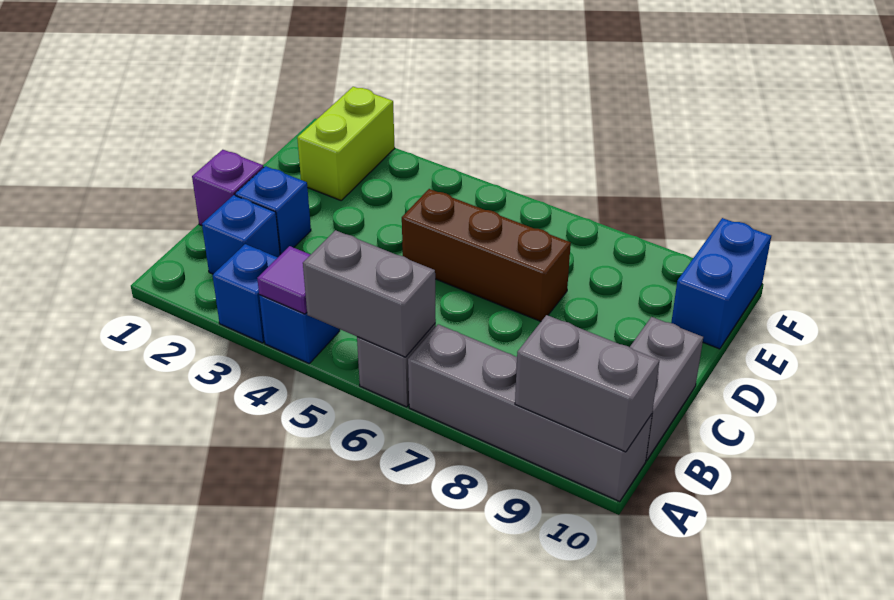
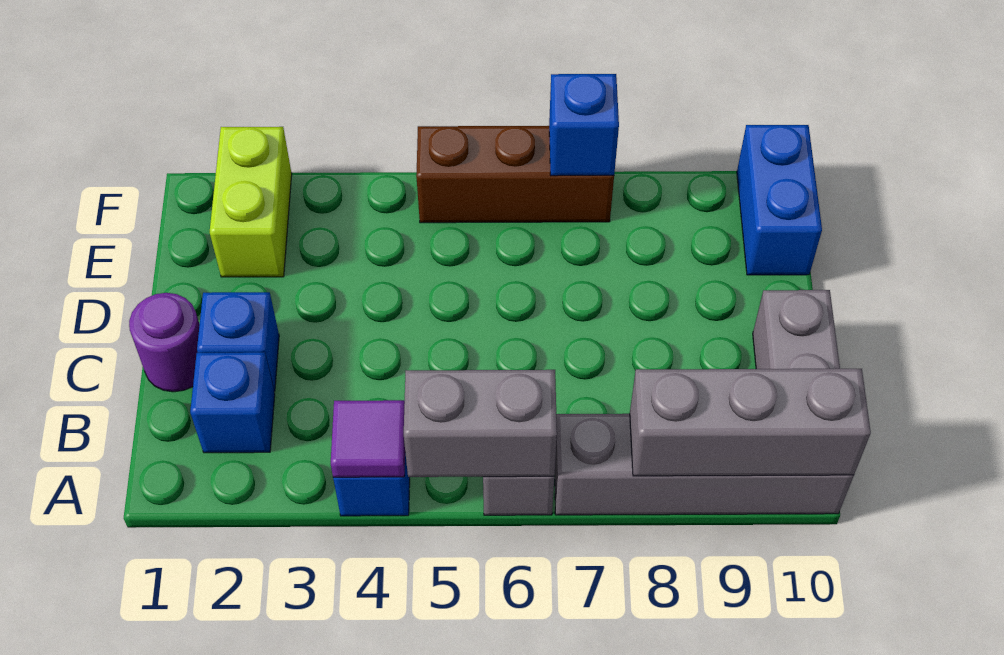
blue 1x1 brick [213,244,278,343] -> blue 1x1 brick moved to [549,74,619,176]
grey 1x2 brick [515,315,659,452] -> grey 1x3 brick [630,369,871,476]
purple 1x1 brick [192,150,264,226] -> purple 1x1 round brick [129,293,200,392]
brown 1x3 brick [402,189,571,321] -> brown 1x3 brick moved to [416,126,614,223]

